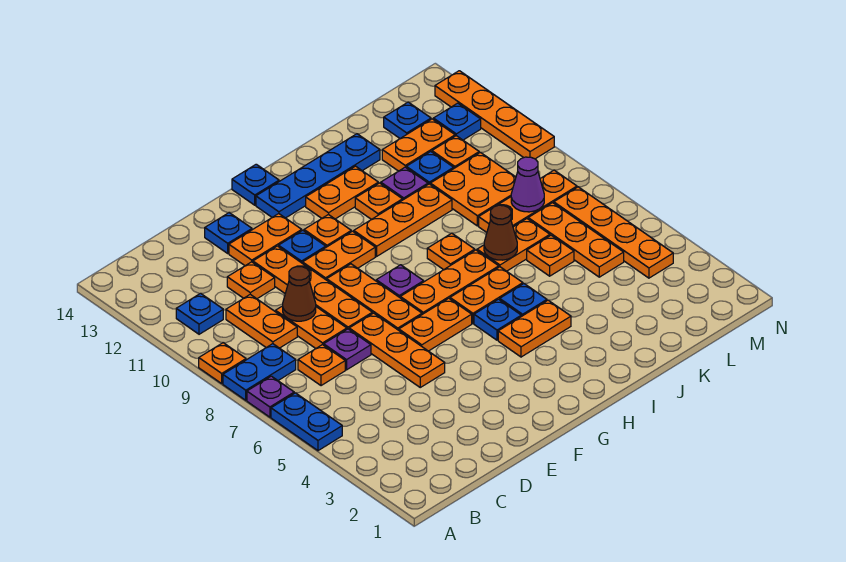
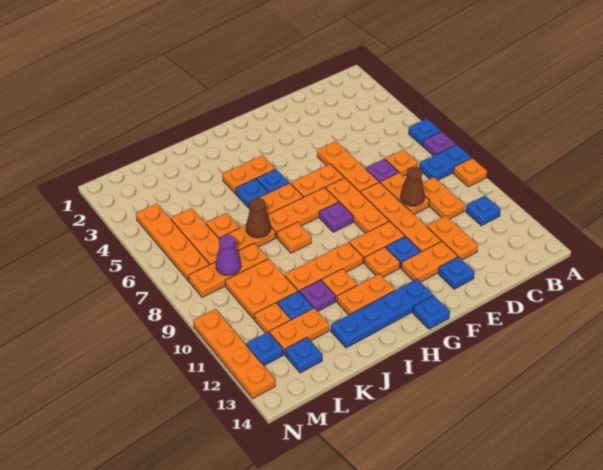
blue 1x2 plate [271,393,342,451] -> blue 1x1 plate [408,119,441,146]
orange 1x1 plate [227,262,275,299] -> orange 1x2 plate [427,216,478,260]

